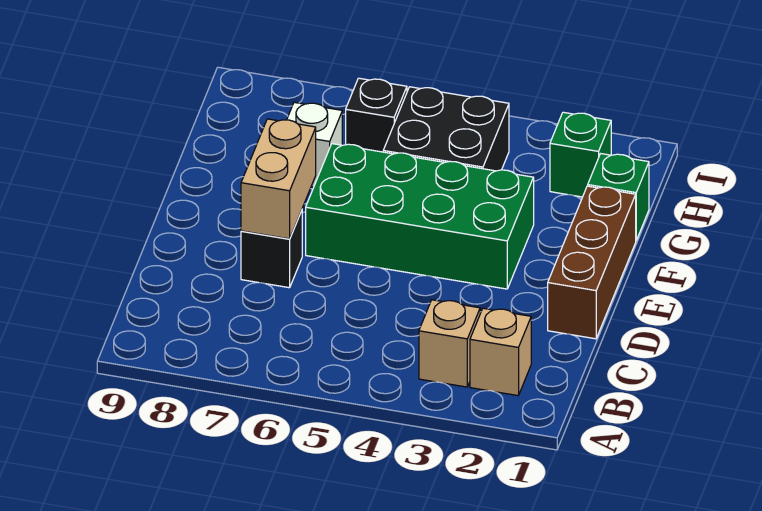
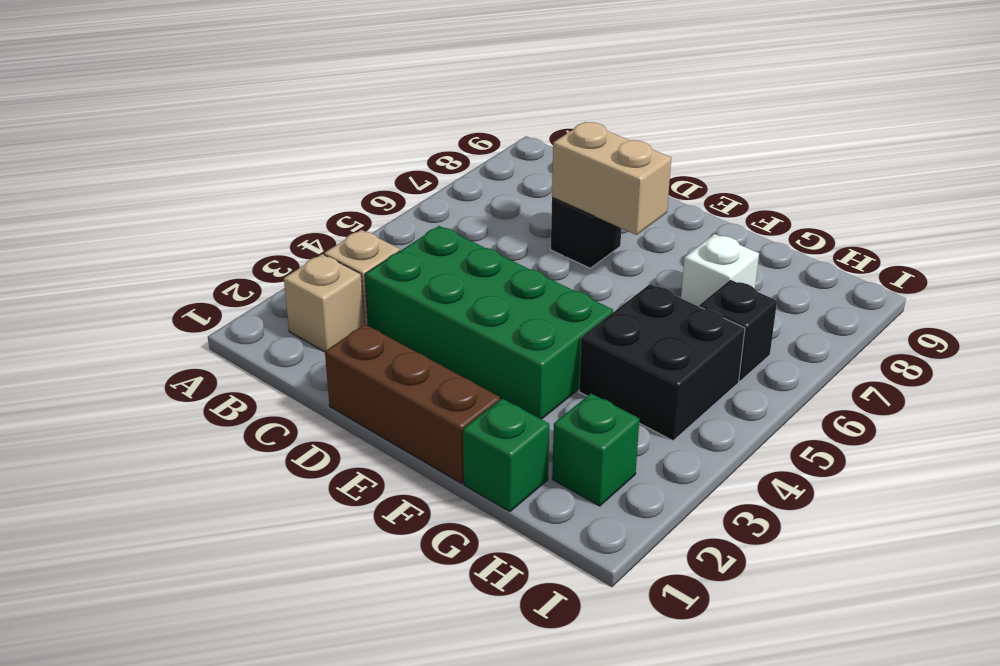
green 2x4 brick [306,144,534,289] -> green 2x4 brick turned to [365,226,613,419]

